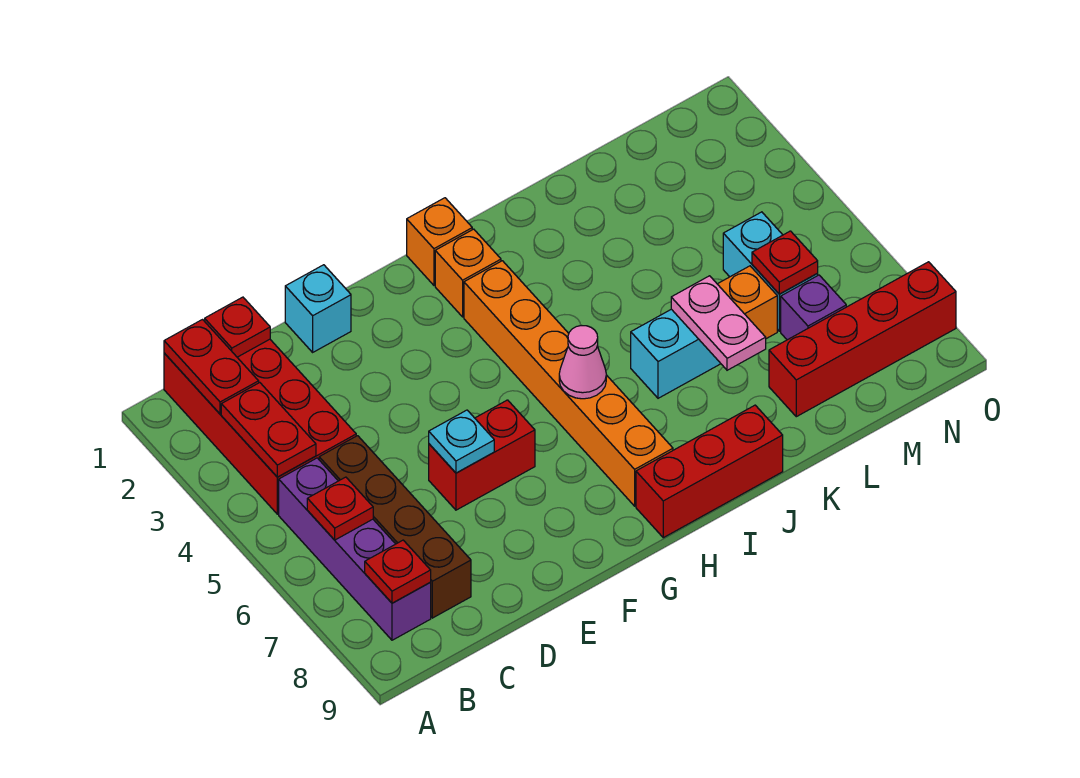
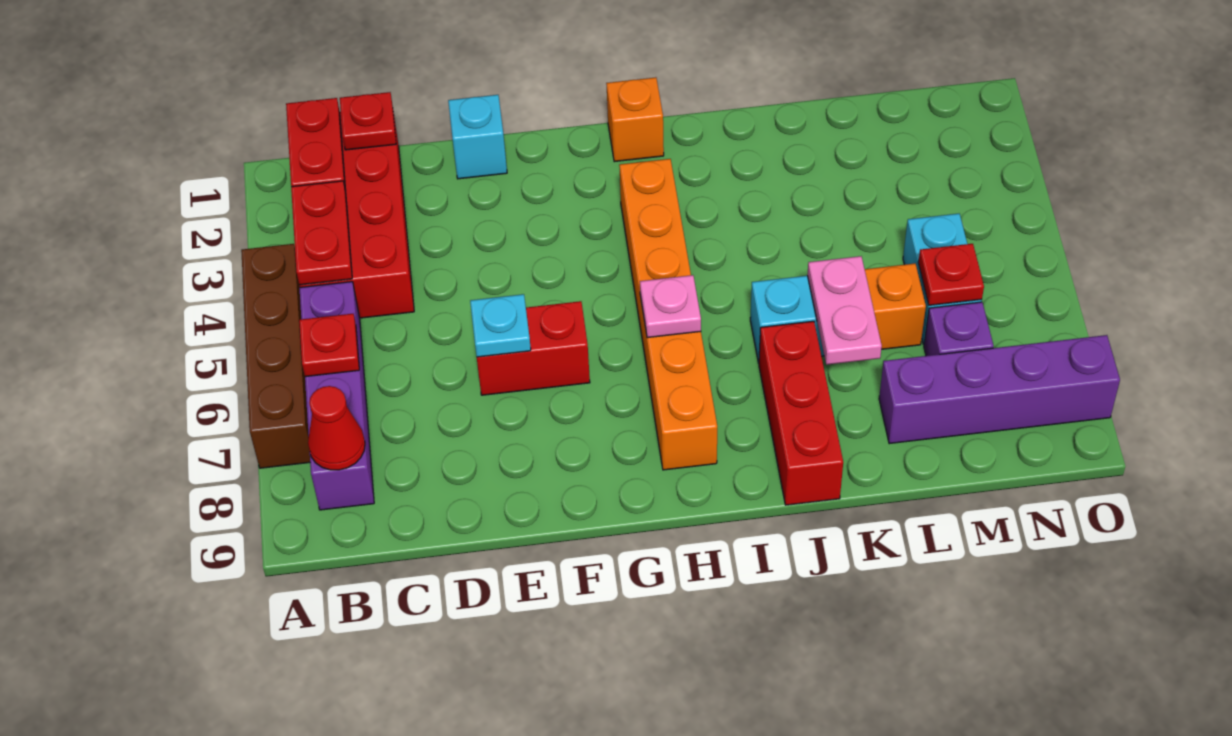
red 1x1 plate [365,540,431,603] -> red 1x1 cone [308,386,365,470]
brown 1x4 brick [319,436,471,618] -> brown 1x4 brick moved to [241,244,310,468]
orange 1x1 brick [435,229,501,317] -> none
pink 1x1 cone [559,326,606,399] -> pink 1x1 plate [640,275,701,338]
red 1x3 brick [636,405,783,538] -> red 1x3 brick turned to [759,321,843,505]
red 1x4 brick [769,262,956,417] -> purple 1x4 brick [879,335,1120,444]

